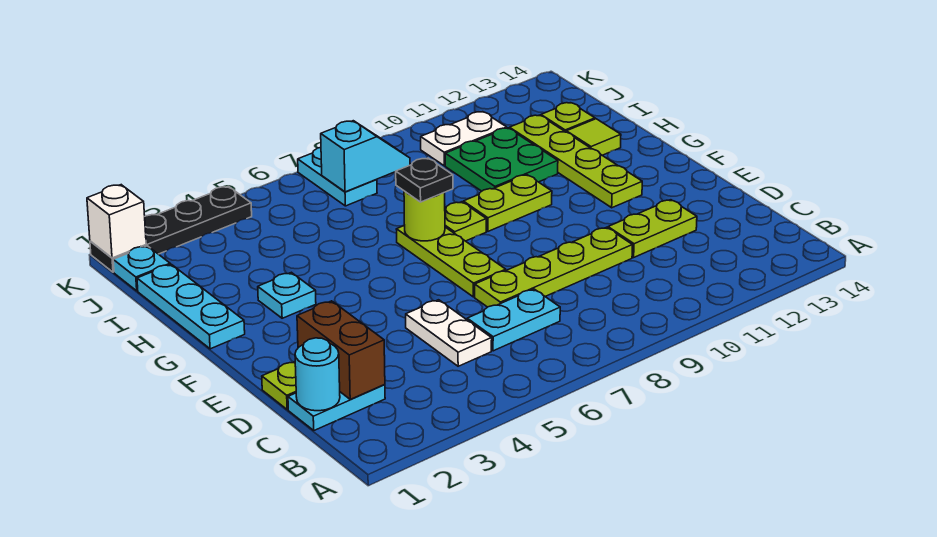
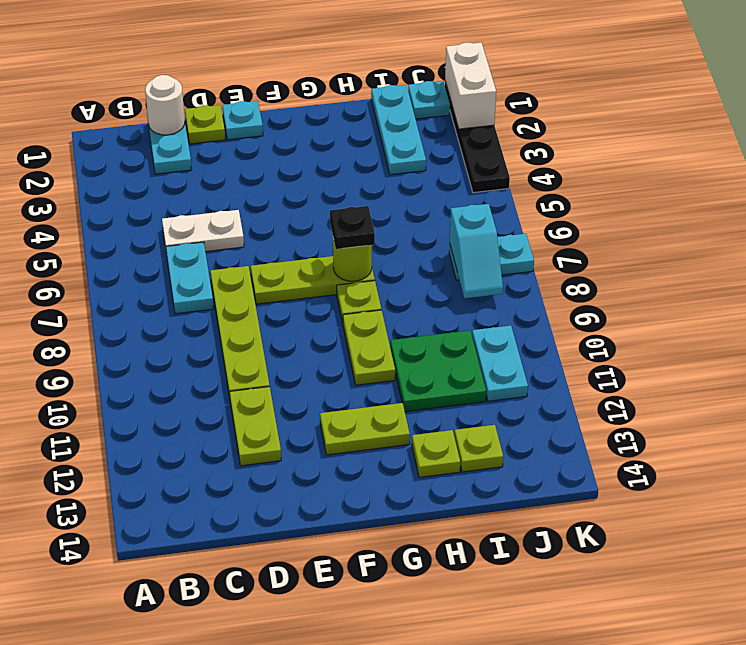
cyan 1x1 round brick [295,338,340,411] -> white 1x1 round brick [145,75,185,135]
brown 1x2 brick [297,301,385,399] -> none
lime 1x4 plate [509,115,642,208] -> lime 1x2 plate [320,403,410,455]
cyan 1x3 plate [137,264,245,349] -> cyan 1x3 plate turned to [371,85,426,175]
cyan 1x1 plate [258,272,316,318] -> cyan 1x1 plate moved to [222,101,263,140]
lime 1x1 tile [566,119,621,155] -> lime 1x1 plate [412,430,460,477]
white 1x2 plate [421,112,507,166] -> cyan 1x2 plate [472,325,528,401]
white 1x1 brick [87,185,146,258] -> white 1x2 brick [445,43,496,129]

